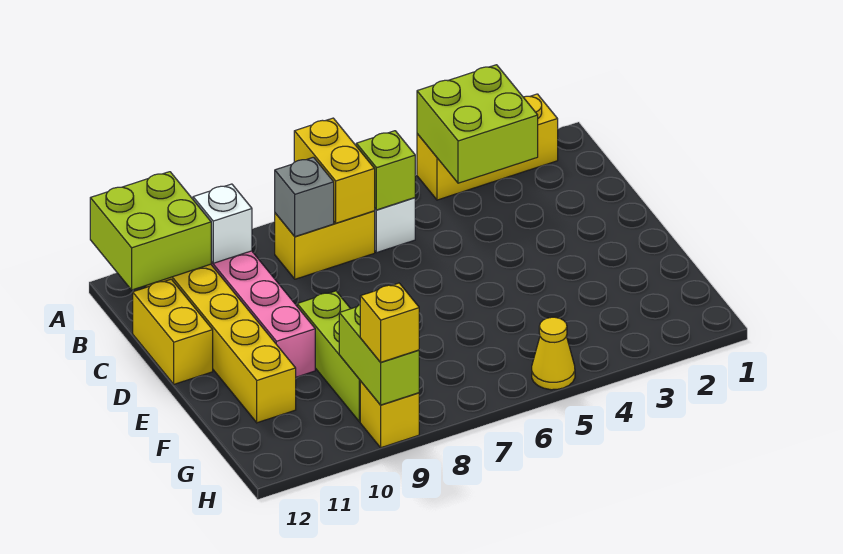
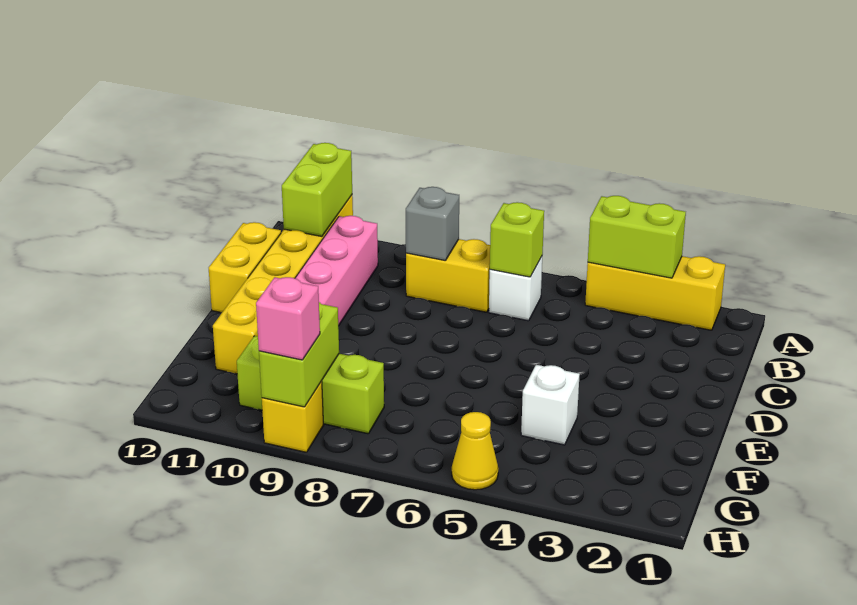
lime 2x2 brick [417,65,538,183] -> lime 1x2 brick [588,196,686,278]
yellow 1x2 brick [294,118,375,223] -> none
lime 2x2 brick [90,172,211,290] -> lime 1x2 brick [282,143,352,236]
white 1x1 brick [193,184,252,263] -> white 1x1 brick moved to [521,365,580,445]
lime 1x3 brick [297,291,360,422] -> lime 1x3 brick turned to [237,336,384,434]
yellow 1x1 brick [360,283,419,362] -> pink 1x1 brick [256,277,320,360]

